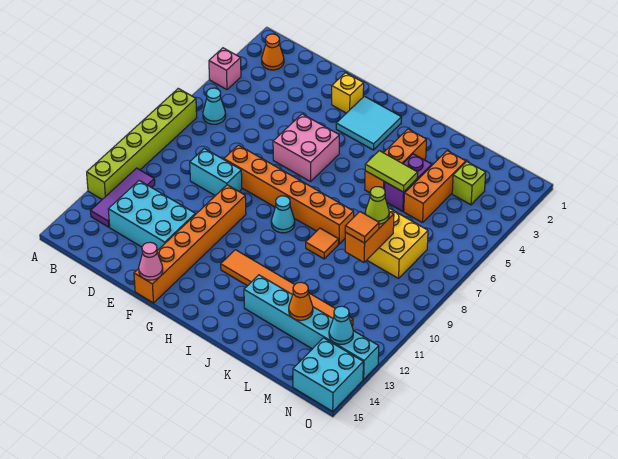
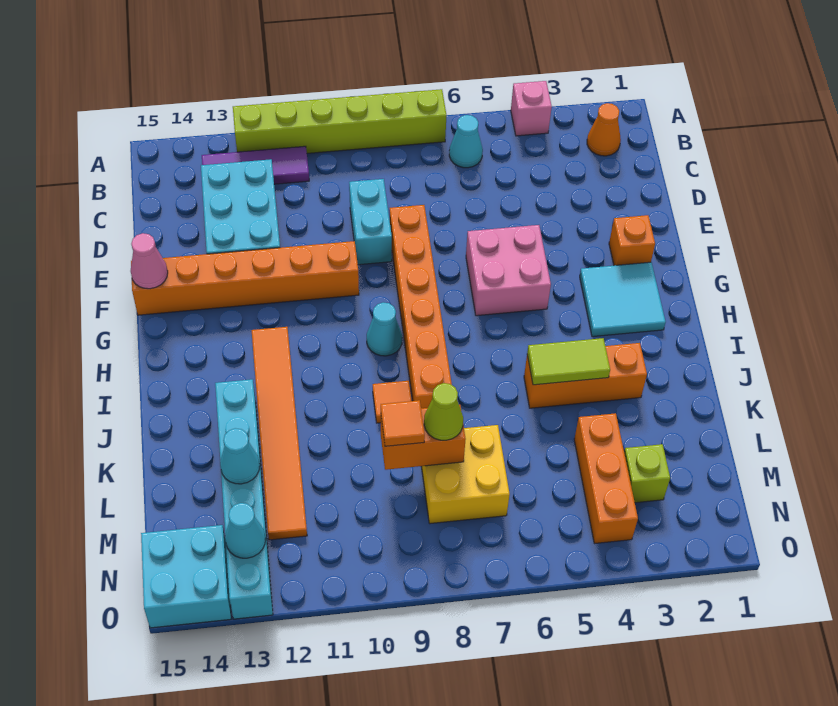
yellow 1x1 brick [332,73,364,113] -> orange 1x1 brick [609,215,655,266]
lime 1x2 tile [365,151,418,192] -> lime 1x2 tile turned to [527,338,610,385]
purple 1x2 brick [385,154,432,211] -> none
orange 1x3 brick [404,151,466,223] -> orange 1x3 brick turned to [574,413,638,544]
orange 1x1 cone [289,282,313,320] -> cyan 1x1 cone [220,428,260,484]

